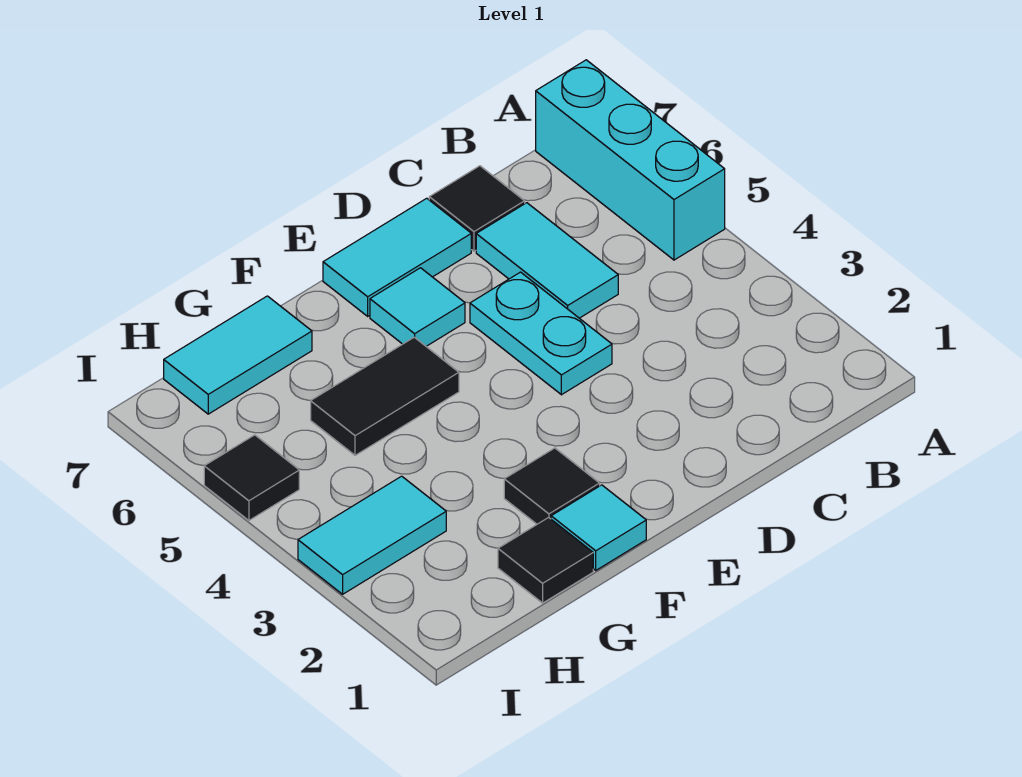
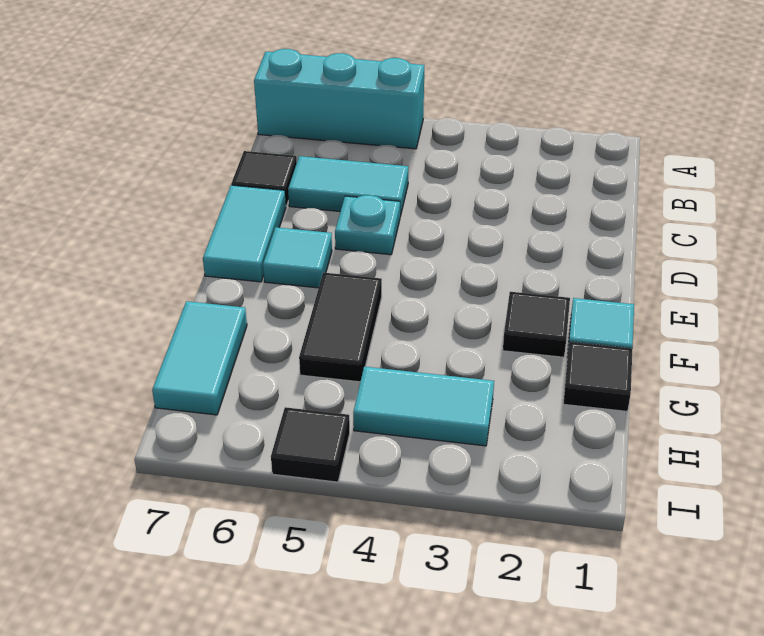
cyan 1x2 plate [470,272,612,395] -> cyan 1x1 plate [335,195,400,255]
cyan 1x2 tile [298,476,446,594] -> cyan 1x2 tile turned to [353,367,494,446]

